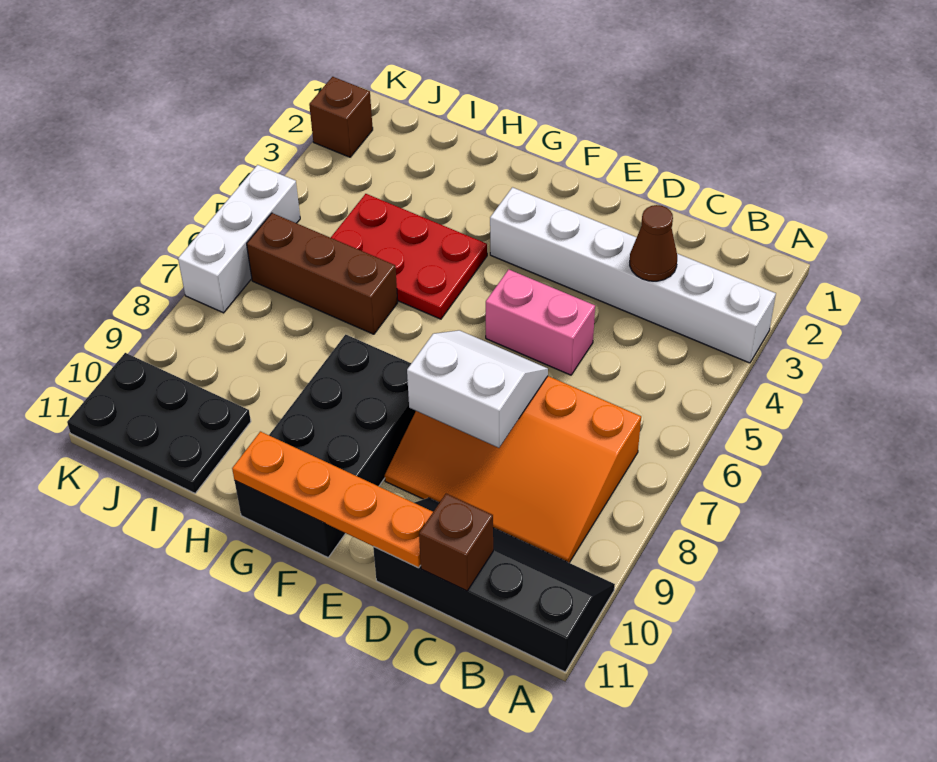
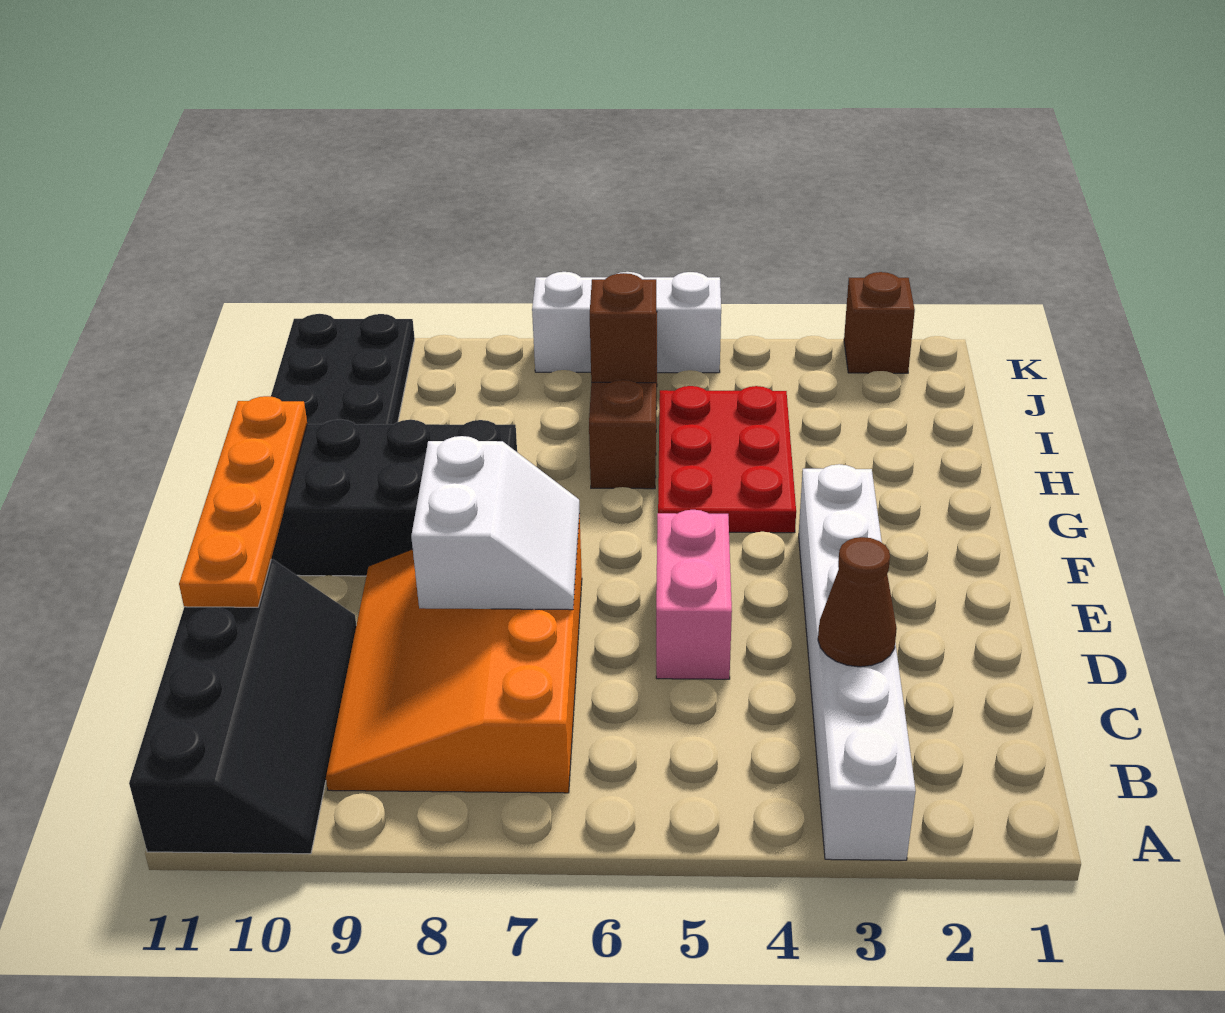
brown 1x1 brick [419,494,493,591] -> brown 1x1 brick moved to [590,273,656,383]

